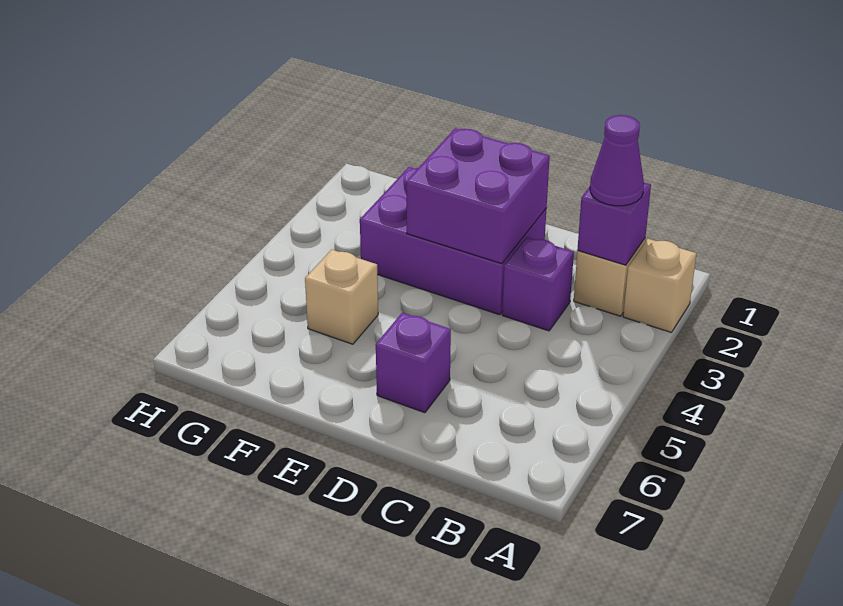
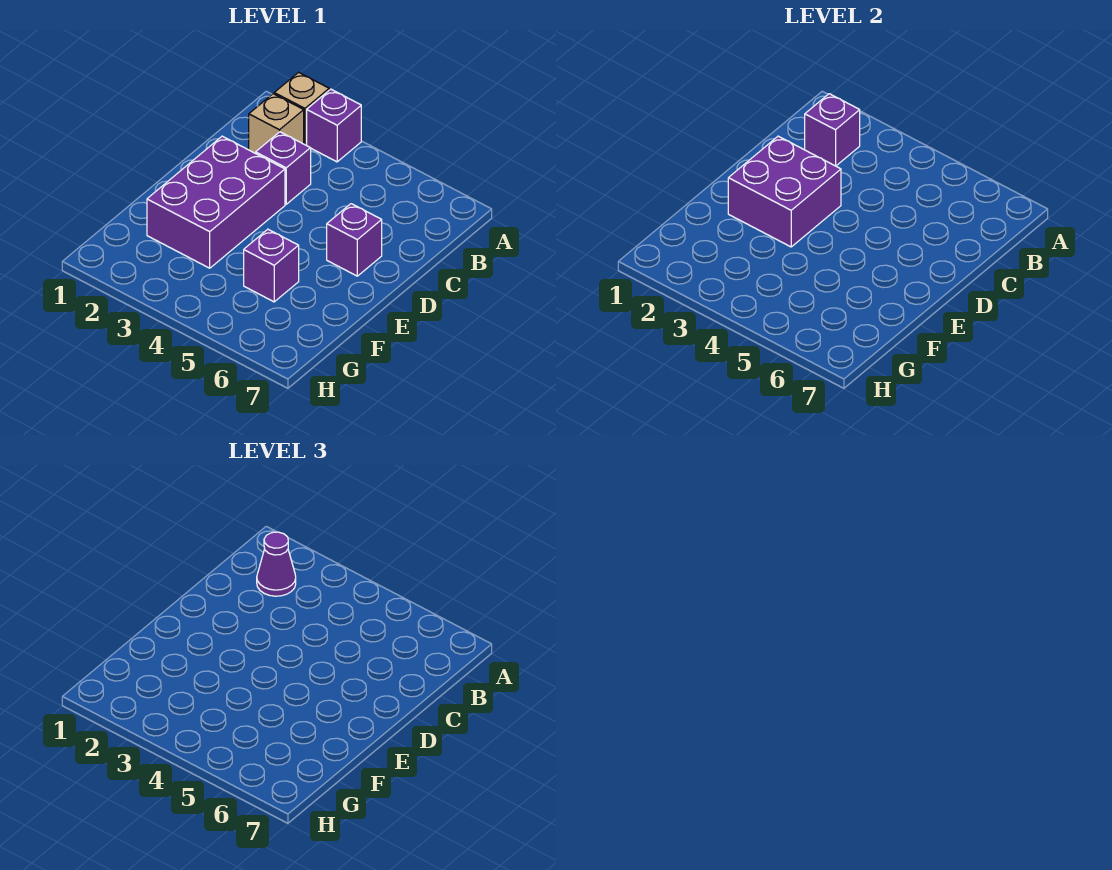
none -> purple 1x1 brick [307,89,361,162]
tan 1x1 brick [305,250,378,344] -> purple 1x1 brick [244,229,299,302]

